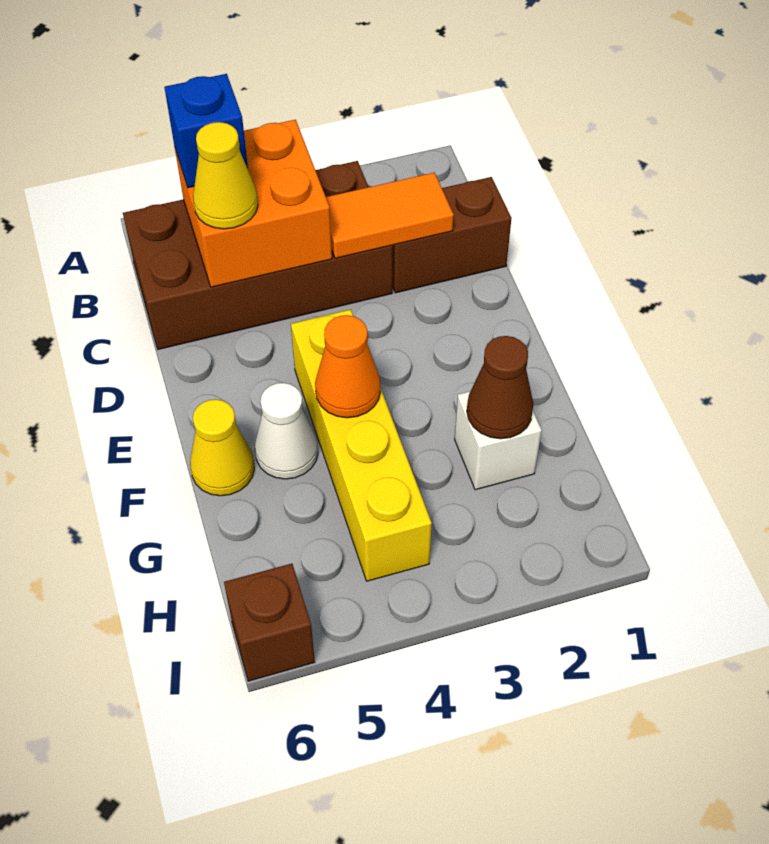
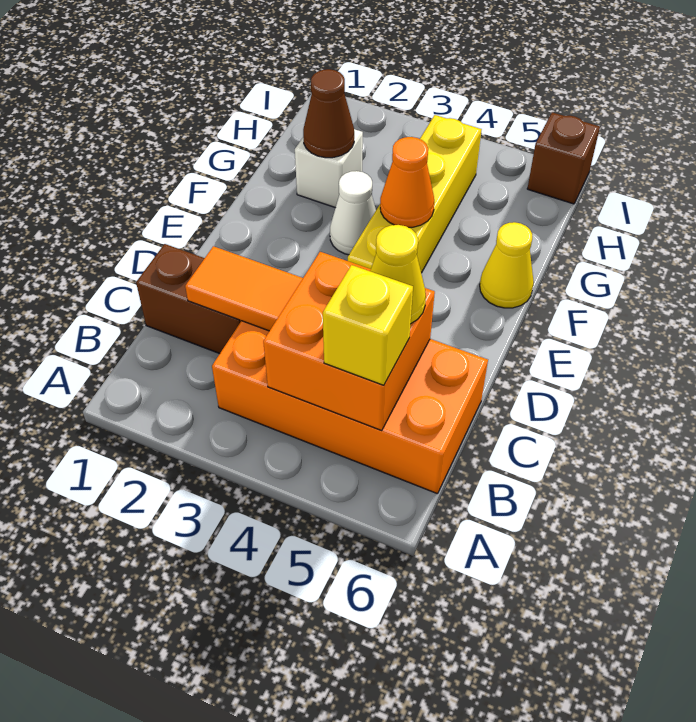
brown 2x4 brick [123,161,393,349] -> orange 2x4 brick [212,321,488,494]
blue 1x1 brick [164,74,248,188] -> yellow 1x1 brick [323,265,413,385]
white 1x1 cone [255,383,318,479] -> white 1x1 cone moved to [330,171,376,255]

